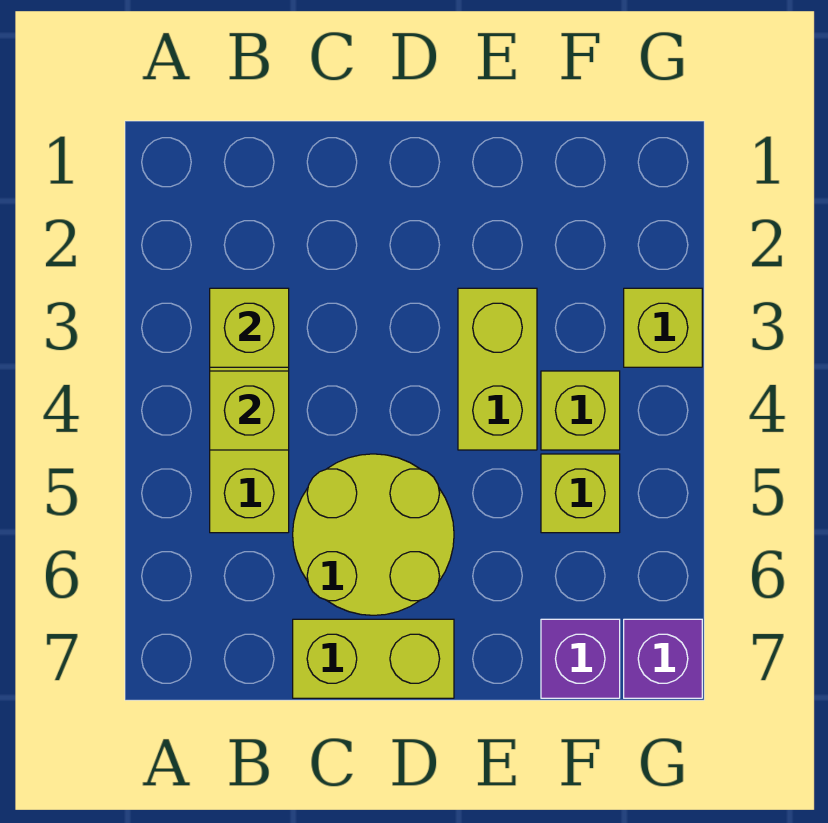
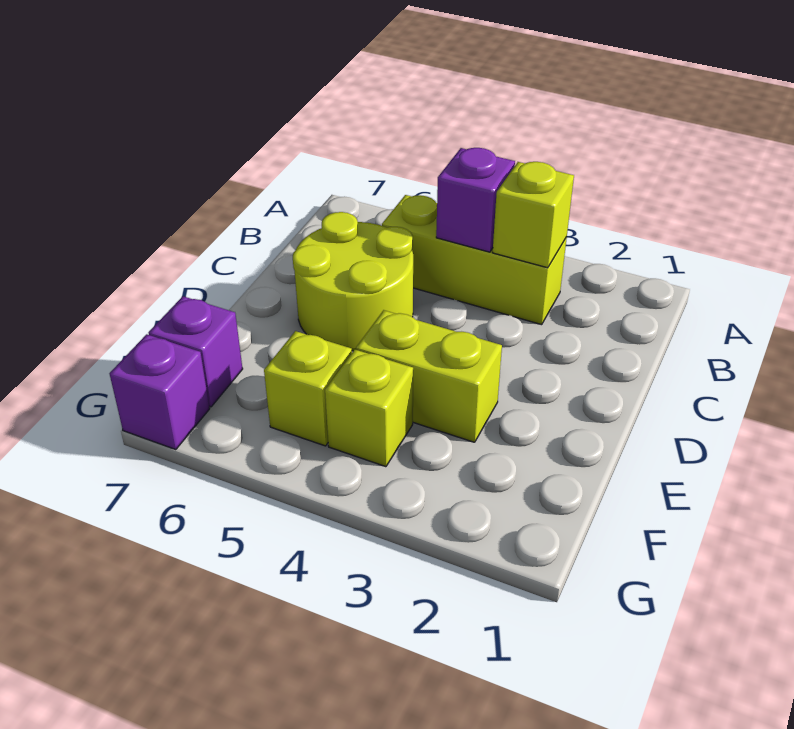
lime 1x1 brick [210,371,289,450] -> purple 1x1 brick [436,148,515,252]
lime 1x2 brick [293,619,454,698] -> none
lime 1x1 brick [624,288,702,367] -> none

